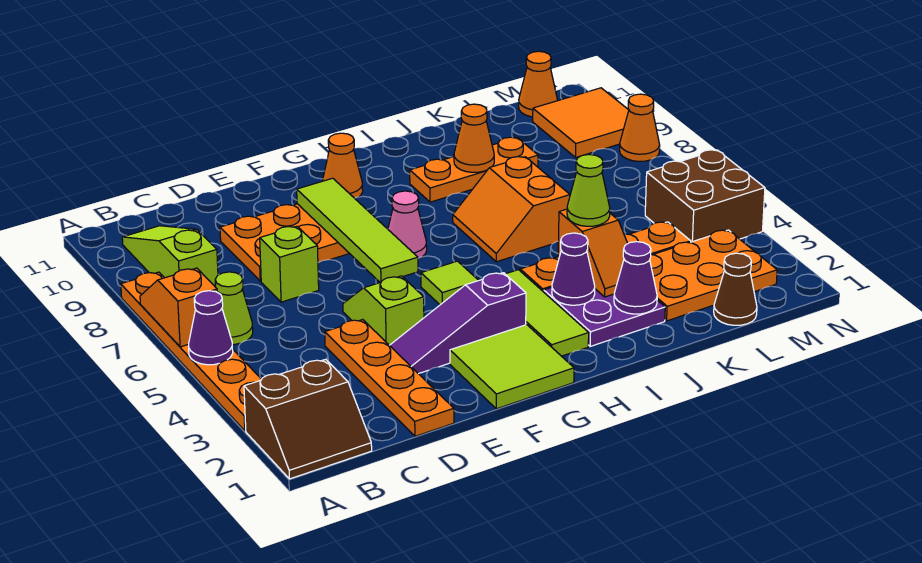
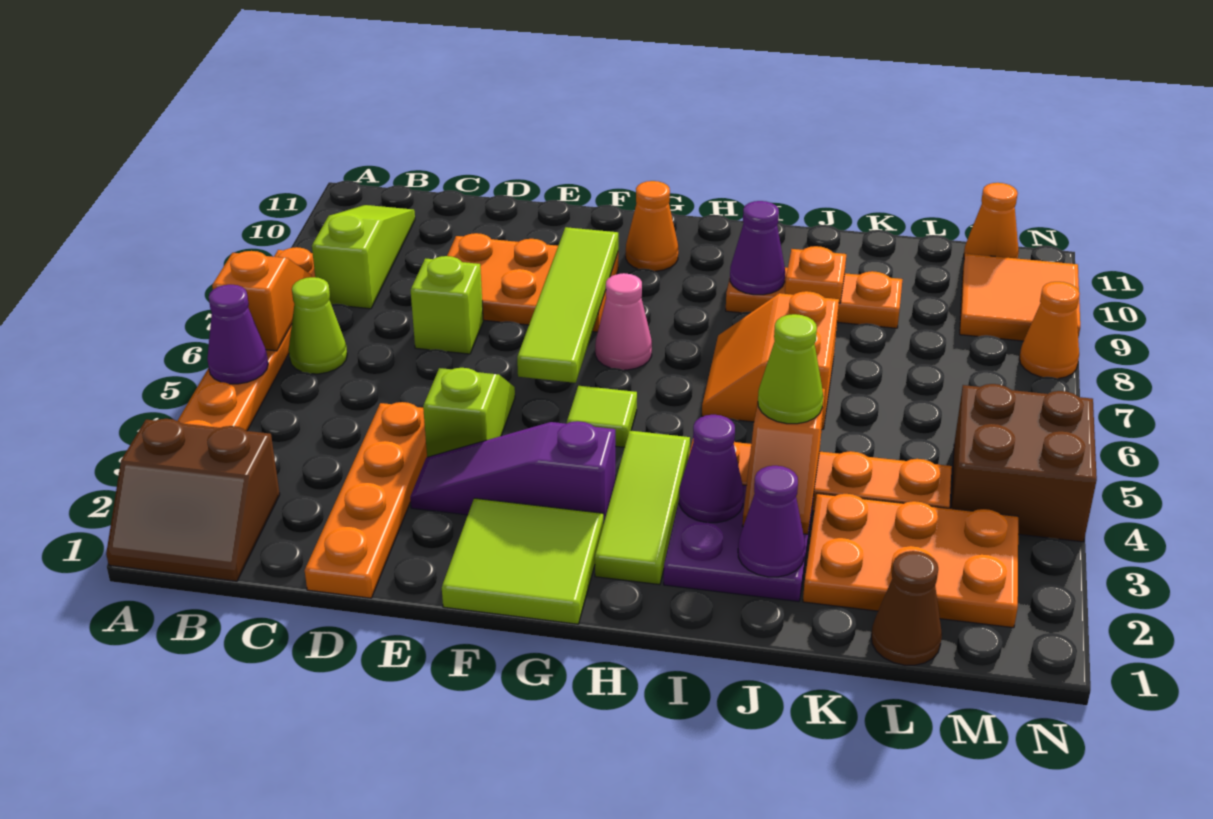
none -> purple 1x1 cone [730,201,785,295]
orange 1x1 cone [454,104,494,172] -> orange 1x1 plate [785,246,846,303]

